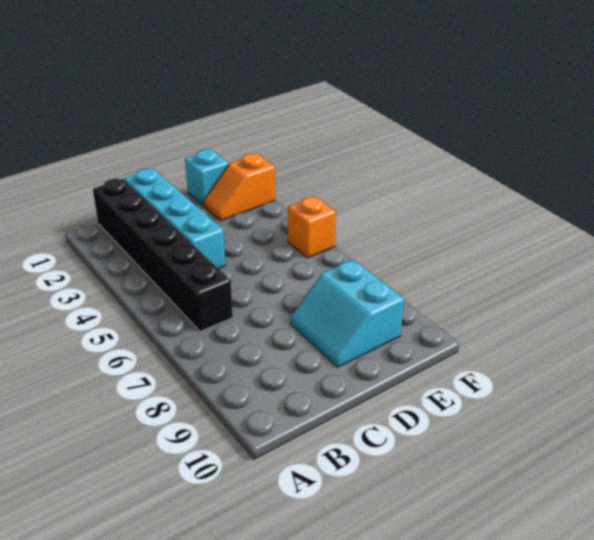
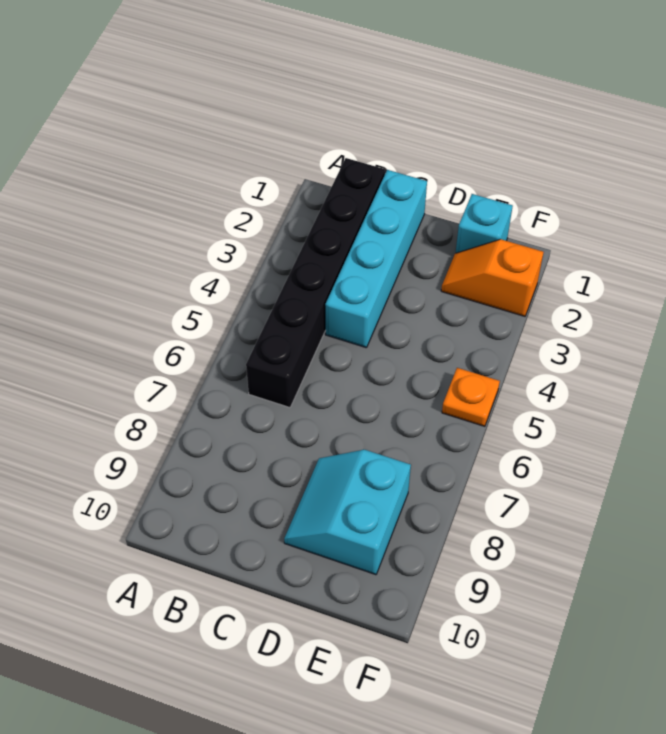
orange 1x1 brick [288,196,336,258] -> orange 1x1 plate [442,368,500,426]

